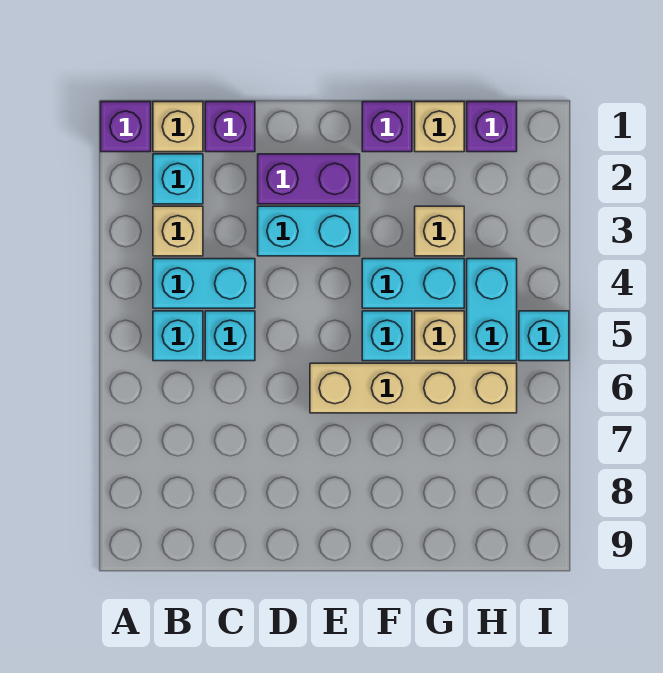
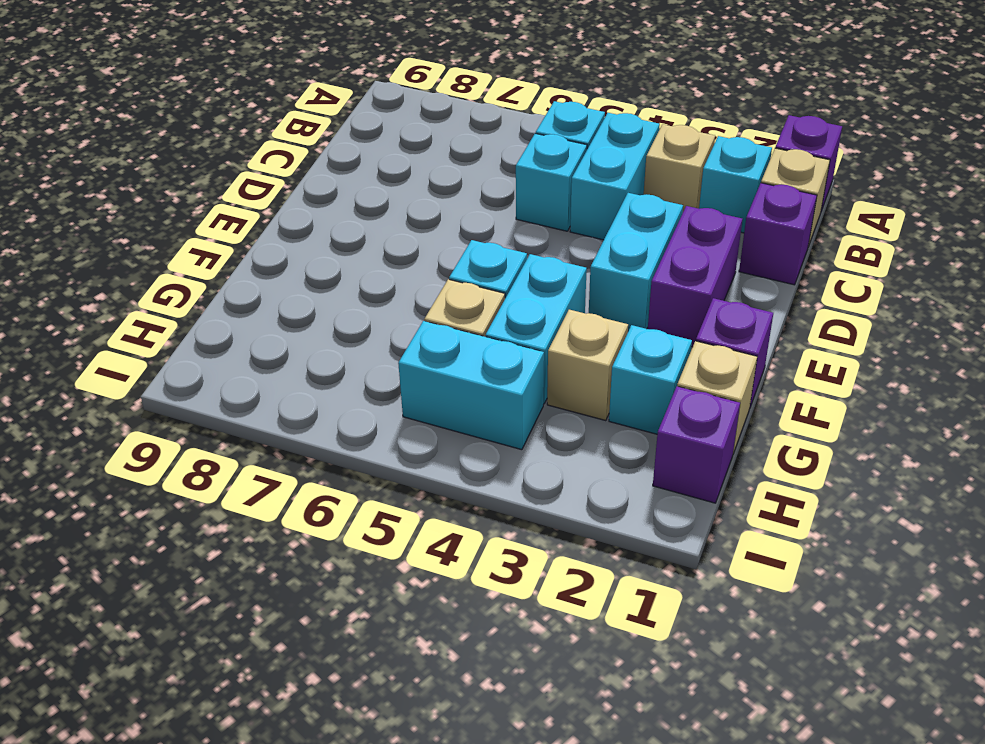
tan 1x4 brick [310,363,517,413] -> none
cyan 1x1 brick [519,311,569,361] -> cyan 1x1 brick moved to [609,325,692,434]

